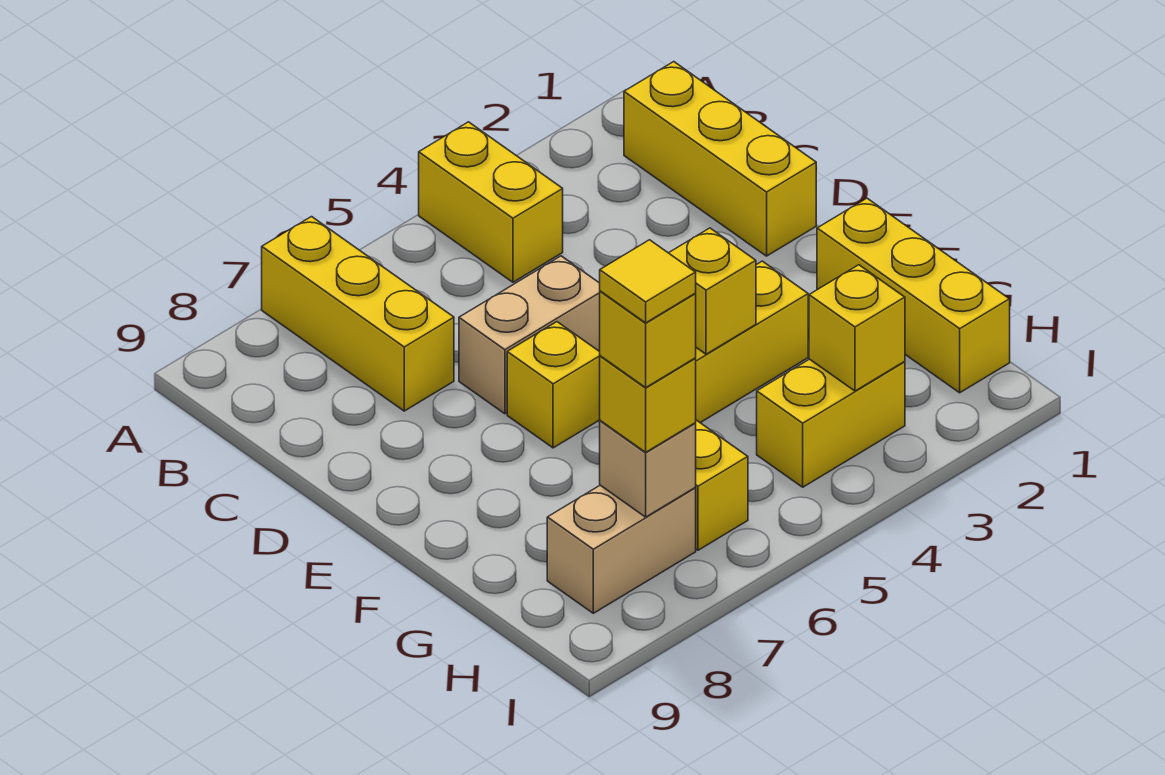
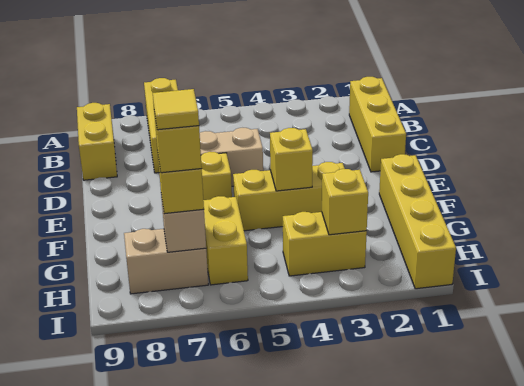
yellow 1x2 brick [419,122,563,282] -> yellow 1x2 brick moved to [77,103,117,180]
yellow 1x3 brick [817,198,1010,393] -> yellow 1x4 brick [379,154,456,289]

